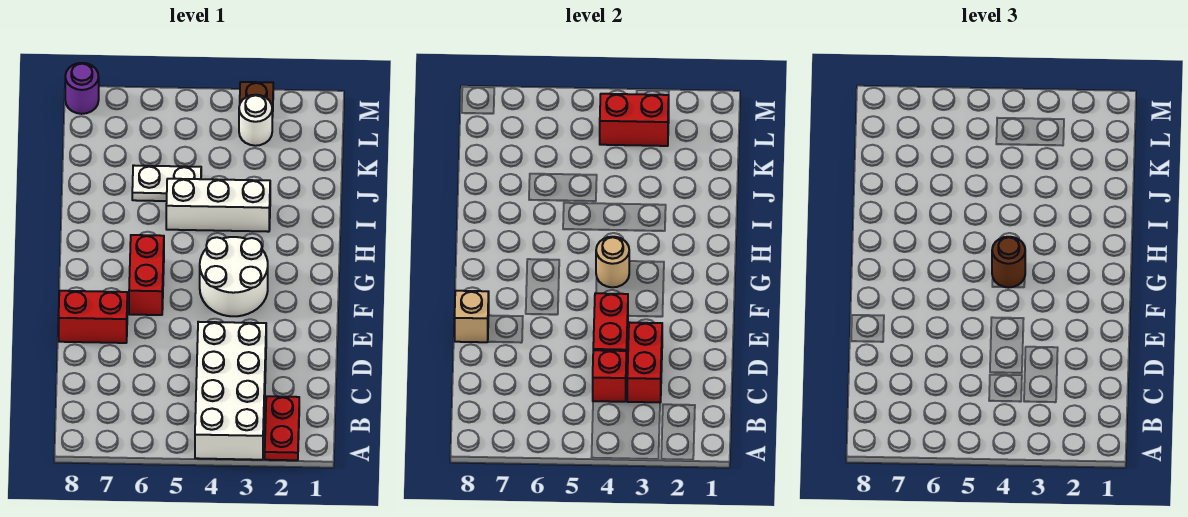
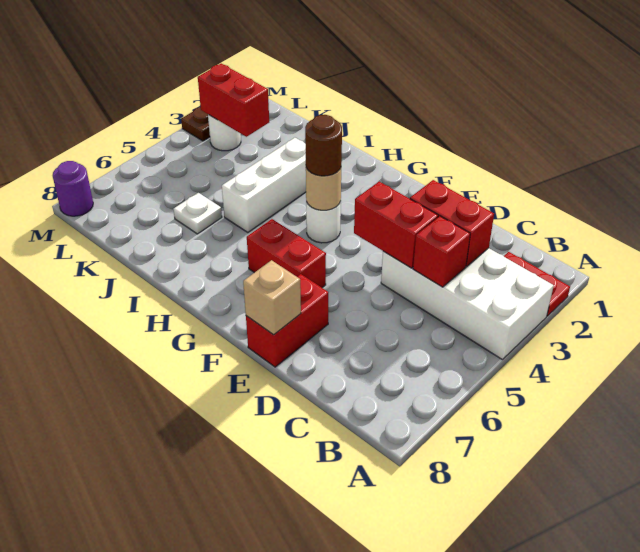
white 2x2 round brick [200,237,268,316] -> white 1x1 round brick [306,202,341,243]
white 1x2 plate [132,165,201,201] -> white 1x1 plate [173,193,222,234]
red 1x2 brick [600,94,669,146] -> red 1x2 brick turned to [198,64,269,137]

